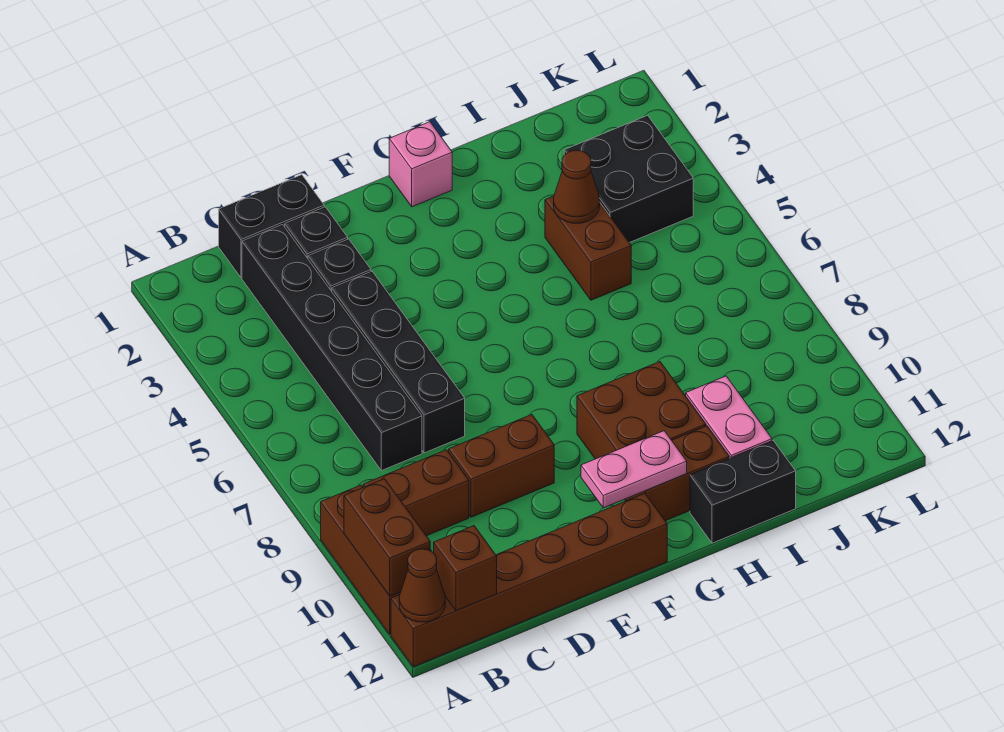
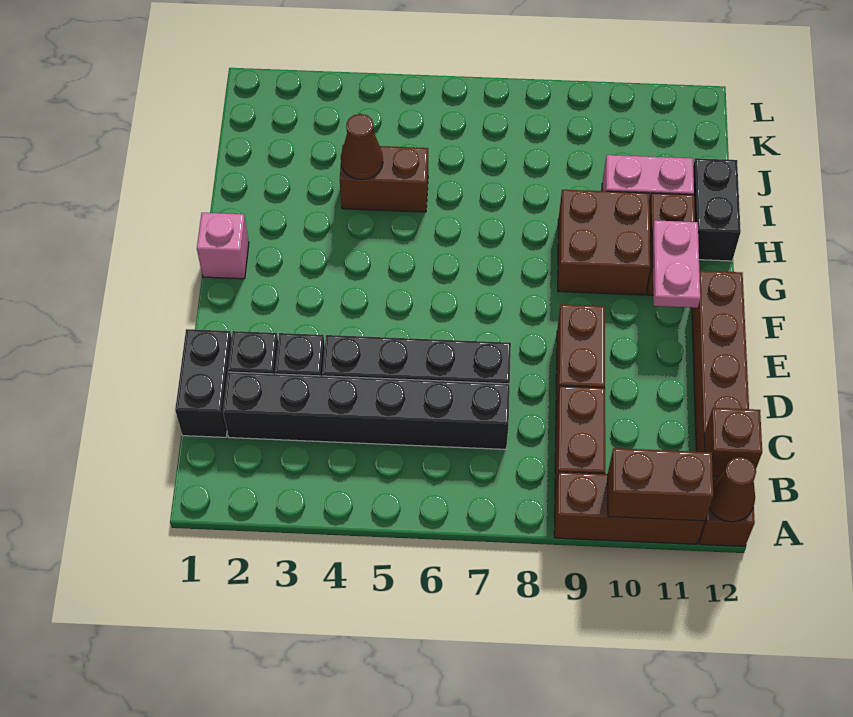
black 2x2 brick [564,115,693,243] -> none

